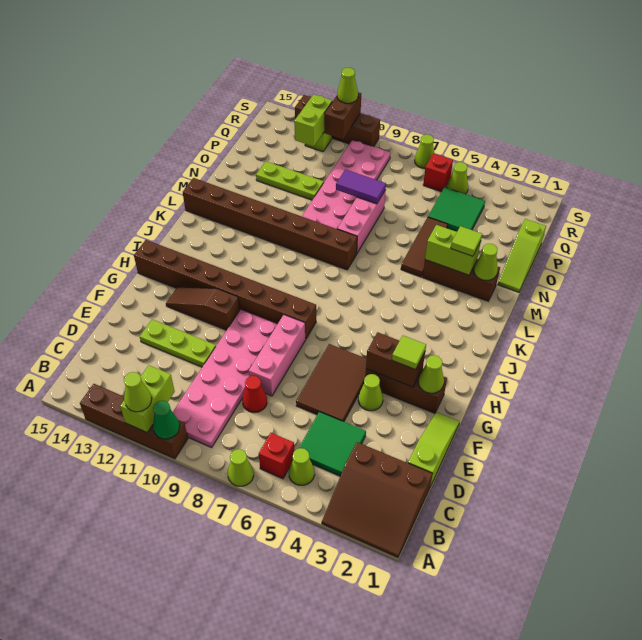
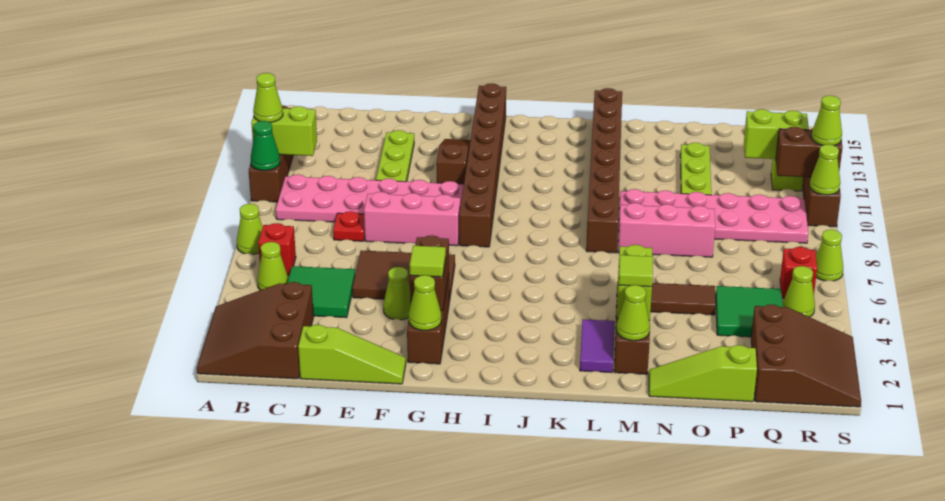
red 1x1 cone [242,376,267,413] -> red 1x1 plate [333,211,365,241]
purple 1x2 tile [336,170,386,204] -> purple 1x2 tile moved to [580,320,615,373]
none -> brown 3x3 slope [751,304,861,407]
none -> lime 1x1 cone [810,145,840,195]

